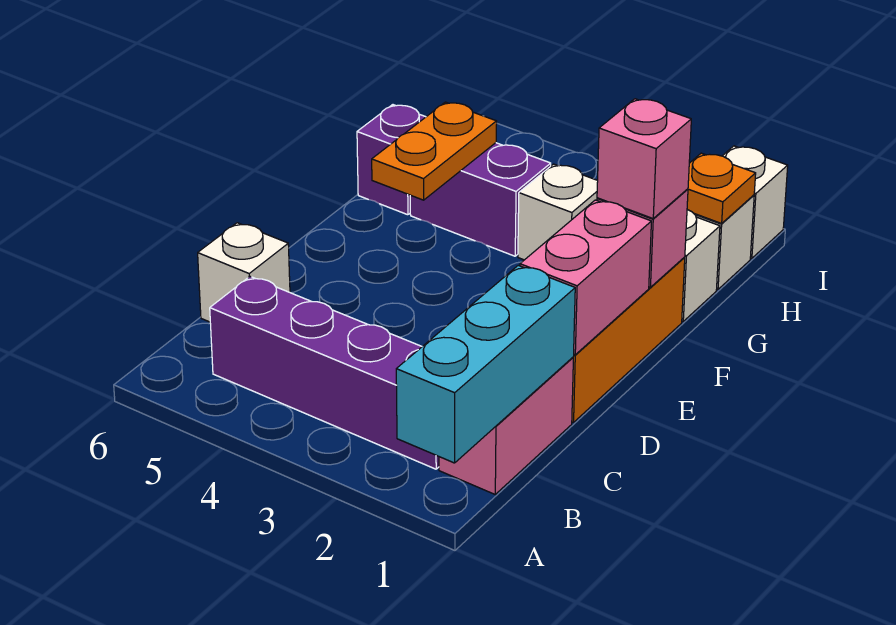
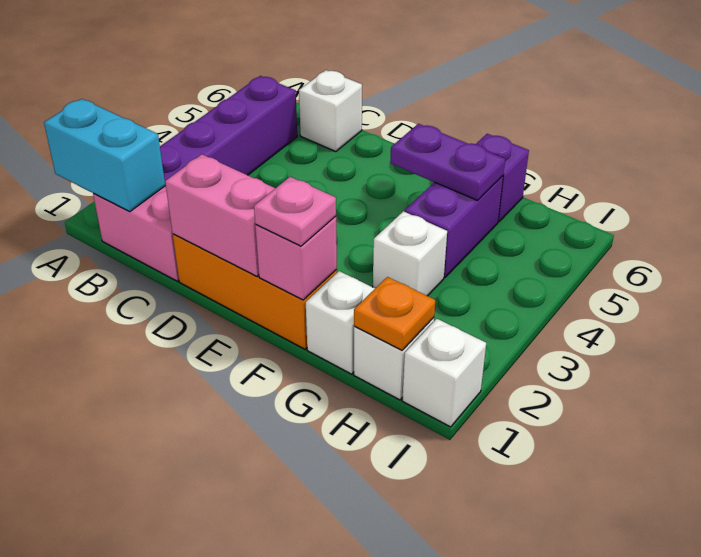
cyan 1x3 brick [396,265,575,463] -> cyan 1x2 brick [44,99,165,212]
pink 1x1 brick [597,99,691,218] -> pink 1x1 plate [254,177,336,246]
orange 1x2 plate [372,102,497,200] -> purple 1x2 plate [390,124,505,200]

